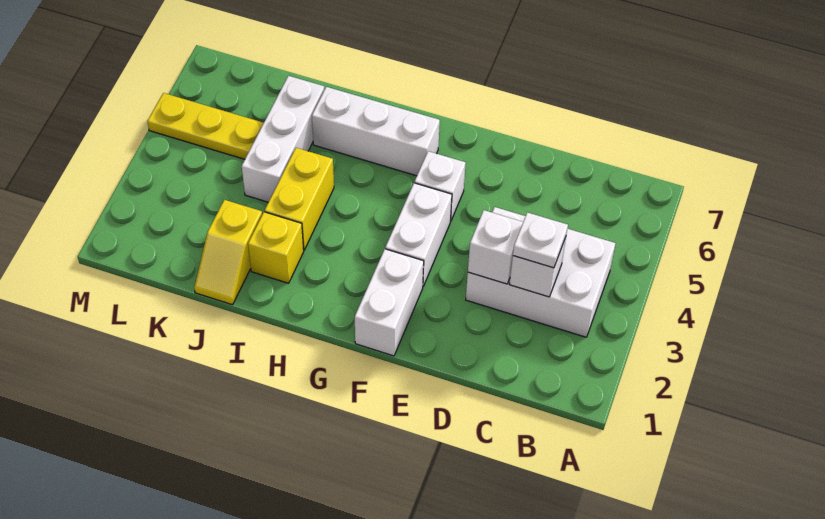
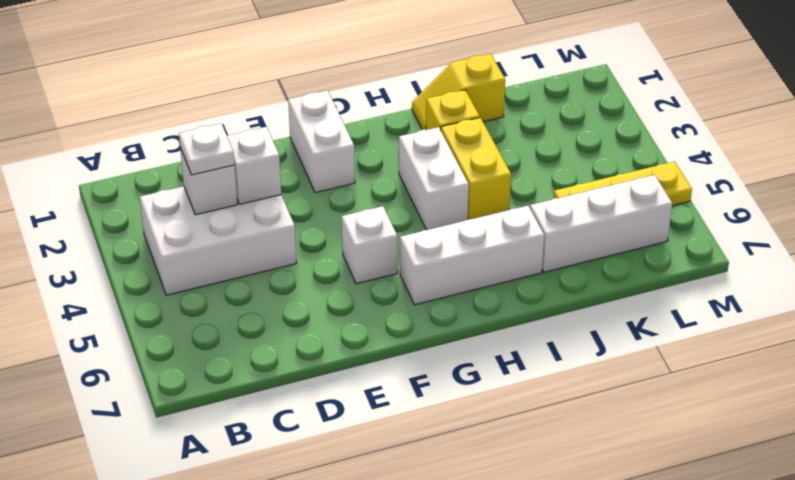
white 1x2 brick [385,183,452,286] -> white 1x2 brick moved to [399,127,469,230]
yellow 1x2 slope [194,200,262,305] -> yellow 1x2 slope turned to [412,54,505,130]
white 1x3 brick [242,76,324,202] -> white 1x3 brick turned to [530,175,672,272]

